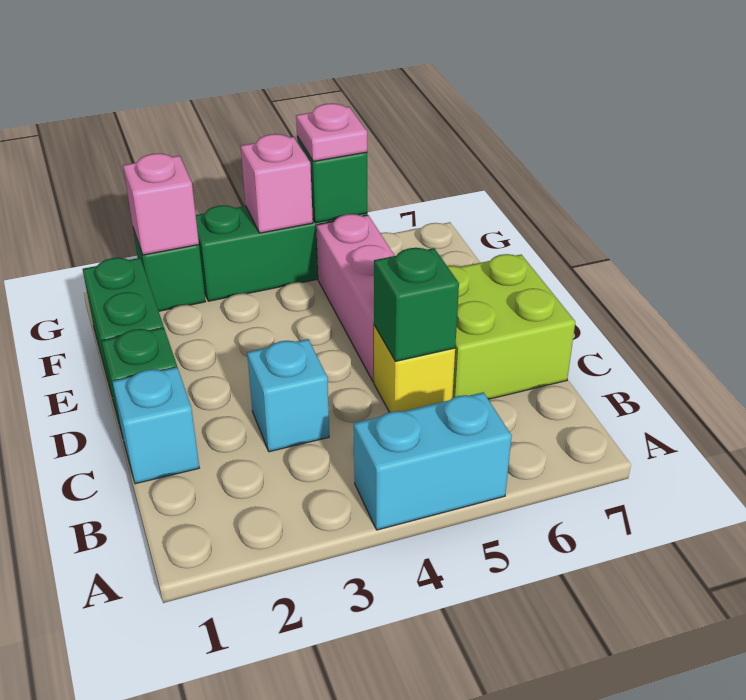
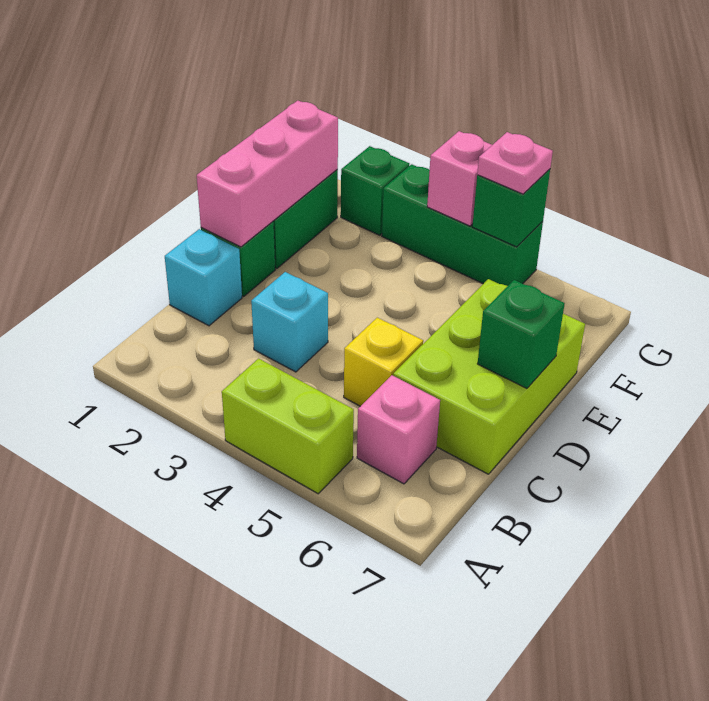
cyan 1x2 brick [354,392,512,530] -> lime 1x2 brick [222,359,354,494]
green 1x1 brick [374,248,459,361] -> green 1x1 brick moved to [478,280,565,388]
lime 2x2 brick [447,254,575,399] -> lime 2x3 brick [393,279,585,474]
pink 1x3 brick [316,214,395,382] -> pink 1x3 brick moved to [197,101,338,247]
pink 1x1 brick [123,153,199,255] -> pink 1x1 brick moved to [357,375,440,484]

